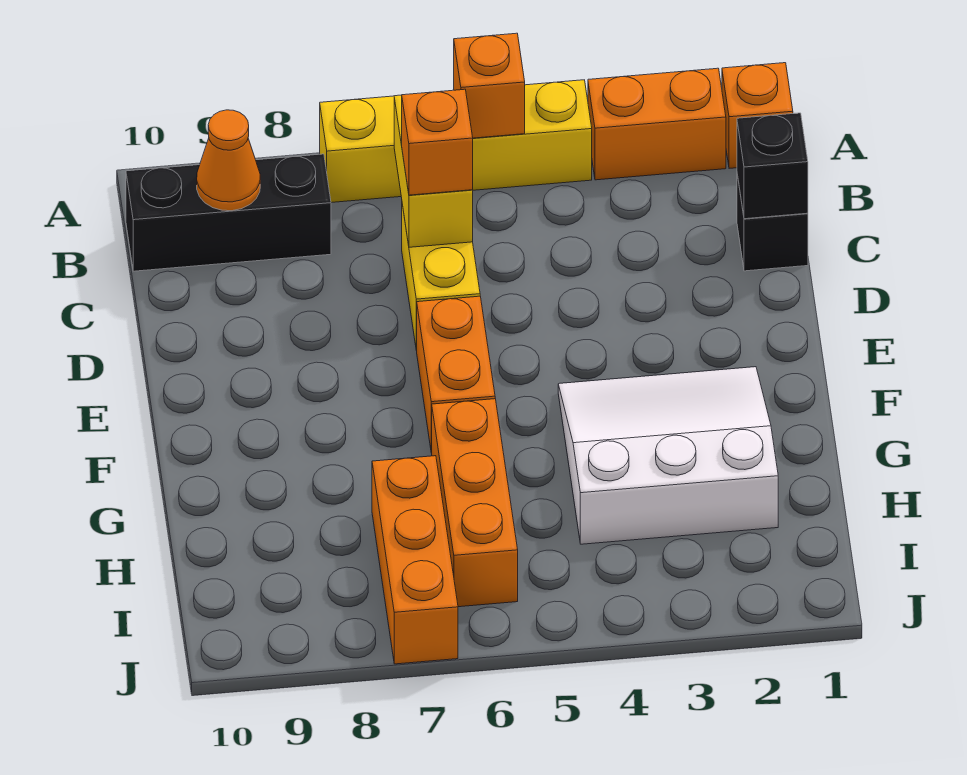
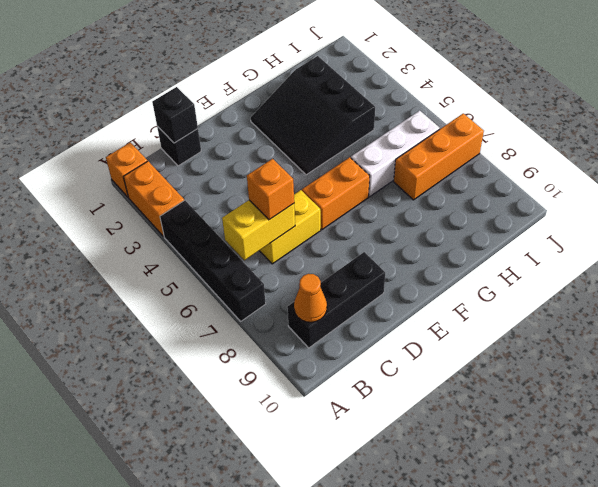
yellow 1x4 brick [320,80,592,203] -> black 1x4 brick [160,200,266,321]
orange 1x1 brick [454,33,525,138] -> none
black 1x3 brick [126,154,331,271] -> black 1x3 brick turned to [287,252,385,348]
white 3x3 slope [558,367,778,544] -> black 3x3 slope [251,56,375,175]
orange 1x3 brick [432,399,518,607] -> white 1x3 brick [351,111,440,197]

